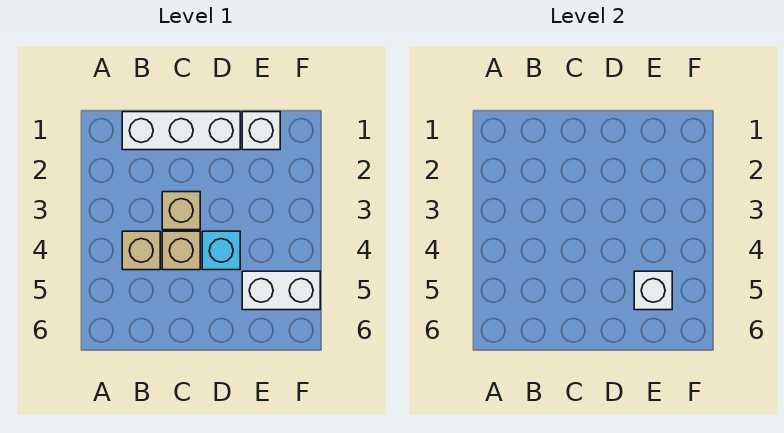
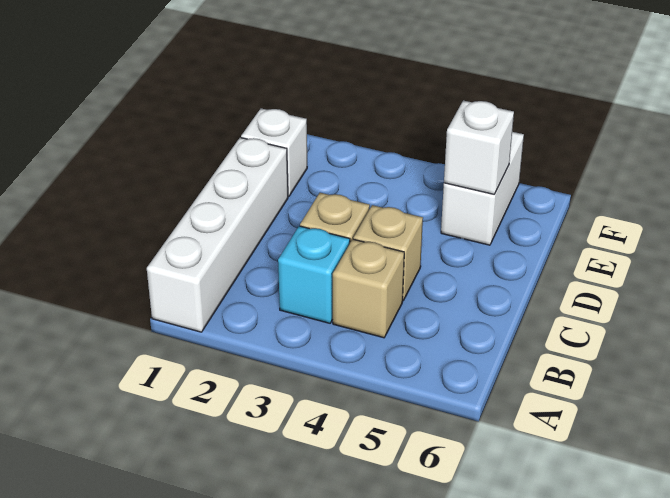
white 1x3 brick [122,112,240,150] -> white 1x4 brick [147,138,288,332]
cyan 1x1 brick [202,231,240,270] -> cyan 1x1 brick moved to [278,226,350,323]

